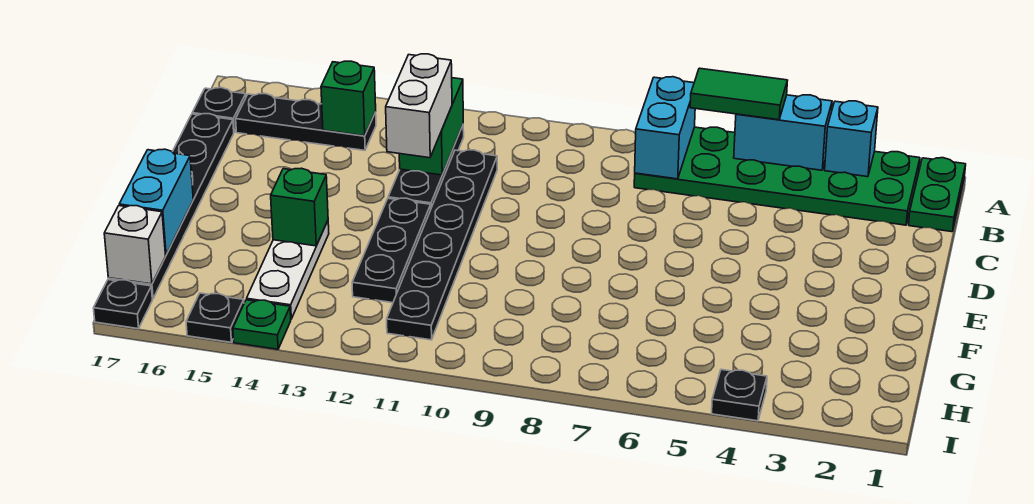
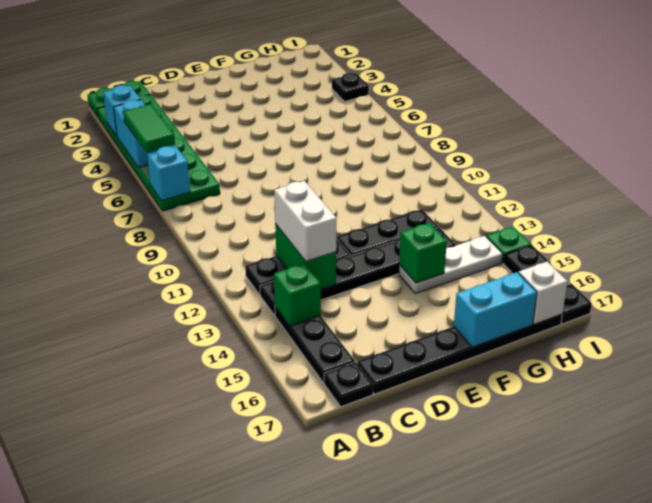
cyan 1x2 brick [635,77,695,179] -> cyan 1x1 brick [147,146,190,201]
green 1x2 brick [399,78,463,175] -> green 1x2 brick turned to [275,224,336,289]
black 1x6 plate [387,150,497,340] -> black 1x6 plate moved to [260,227,456,315]
white 1x2 brick [386,54,452,158] -> white 1x2 brick turned to [274,181,336,261]

